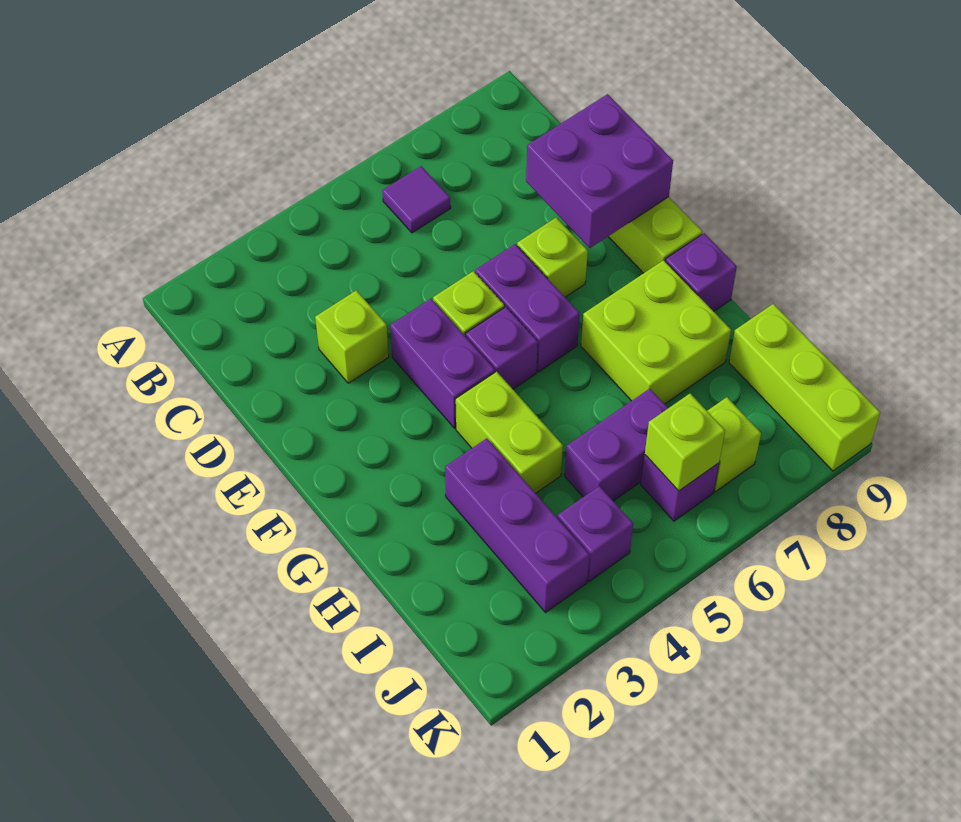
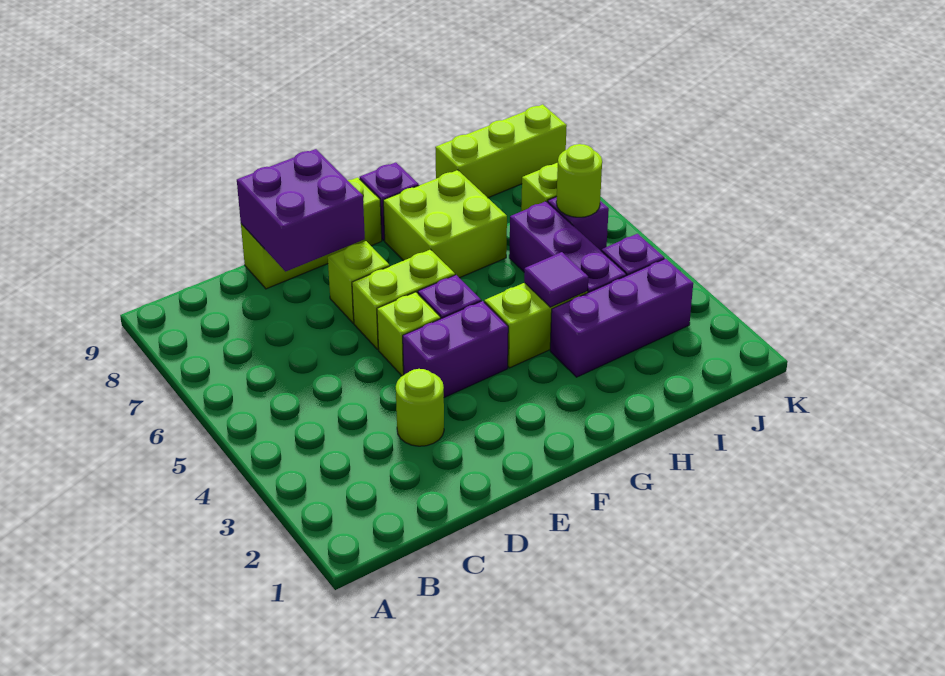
purple 1x1 tile [382,166,451,233] -> purple 1x1 tile moved to [524,252,588,307]
lime 1x1 brick [315,290,389,383] -> lime 1x1 round brick [396,369,444,446]
purple 1x2 brick [475,244,580,372] -> lime 1x2 brick [352,250,455,349]
purple 1x2 brick [565,389,668,501] -> purple 1x3 brick [509,201,626,293]
lime 1x1 brick [645,393,725,491] -> lime 1x1 round brick [556,144,602,217]

